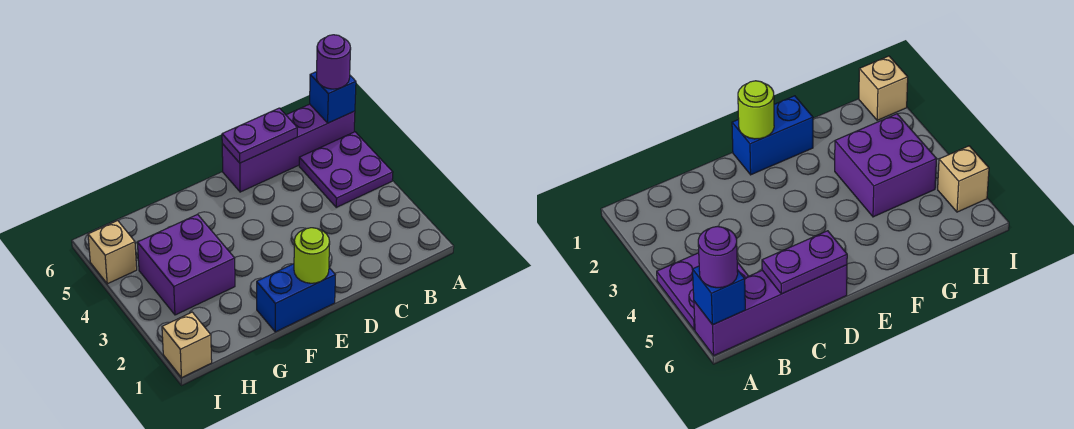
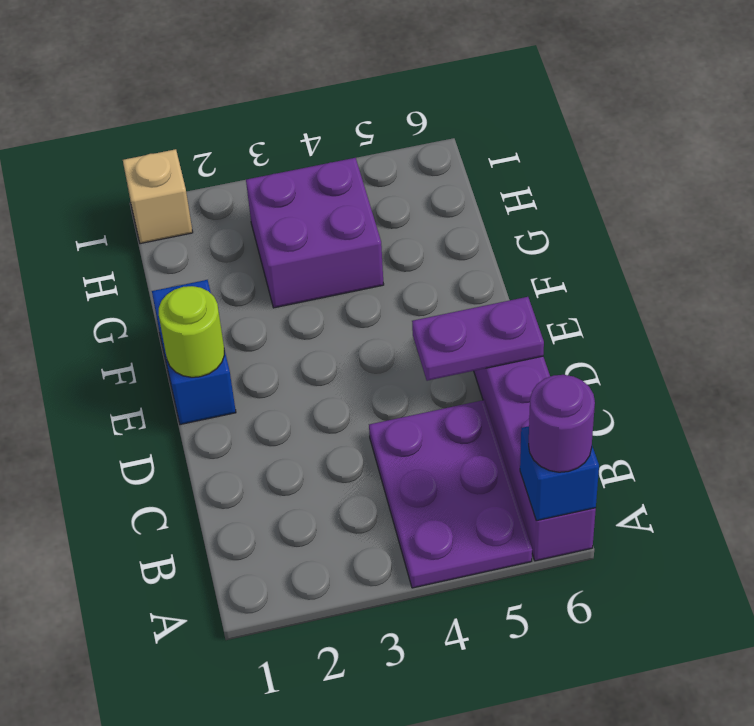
purple 2x2 plate [299,132,393,207] -> purple 2x3 plate [369,400,532,588]
purple 1x2 plate [222,108,297,163] -> purple 1x2 plate turned to [412,297,544,381]
tan 1x1 brick [88,221,137,284] -> none

